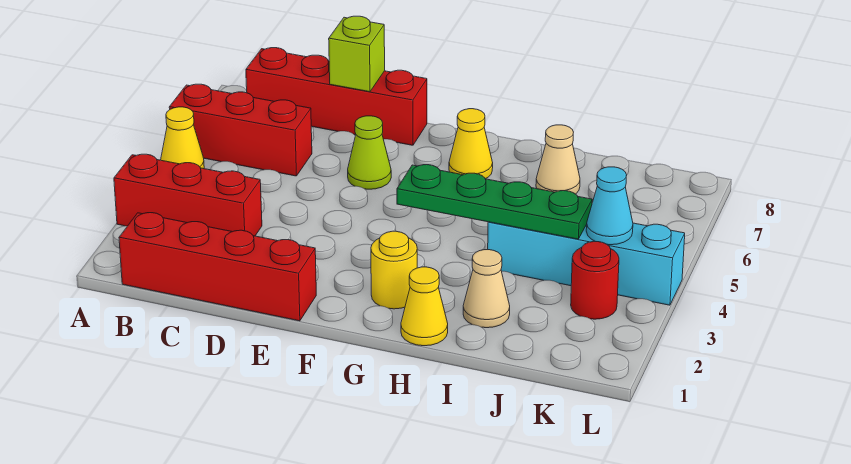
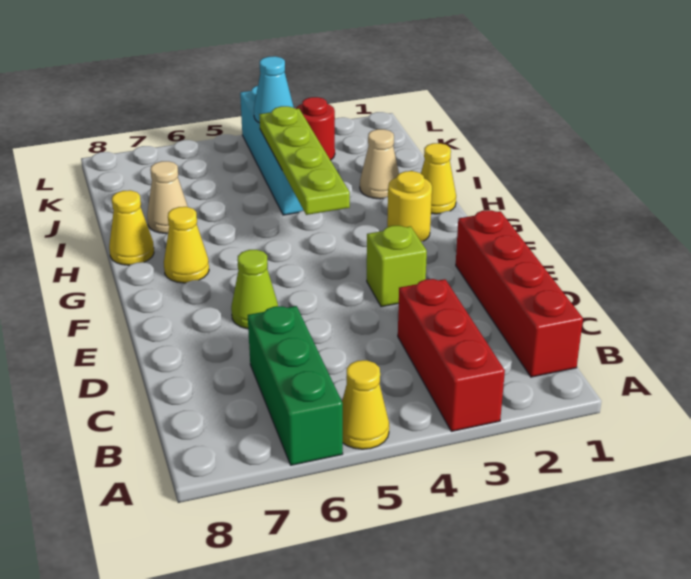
red 1x3 brick [169,84,312,176] -> green 1x3 brick [248,306,343,465]
red 1x4 brick [246,48,427,145] -> none
lime 1x1 brick [329,16,385,92] -> lime 1x1 brick moved to [367,226,427,307]
green 1x4 plate [397,165,592,239] -> lime 1x4 plate [259,106,350,215]
none -> yellow 1x1 cone [109,190,154,265]

